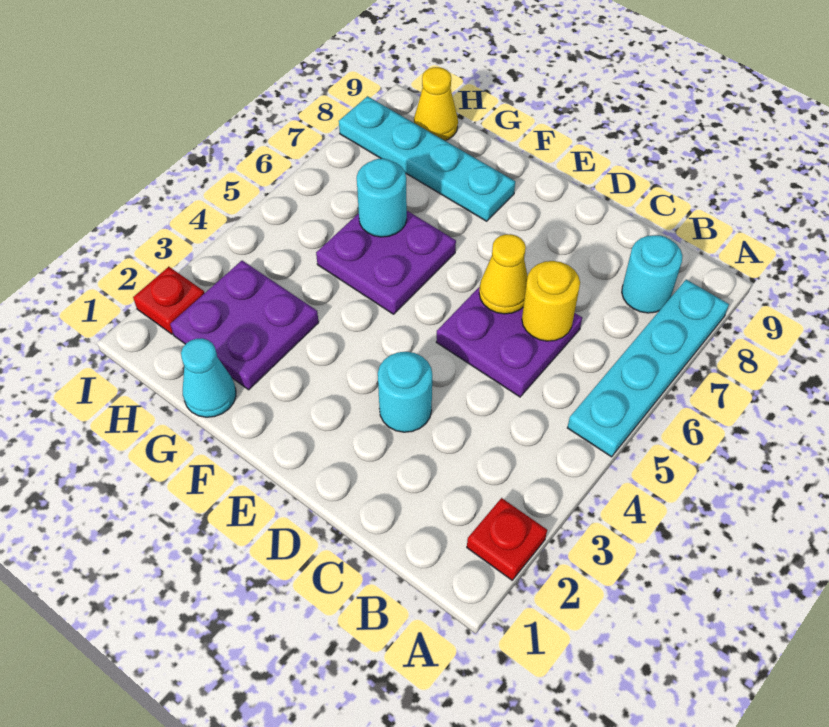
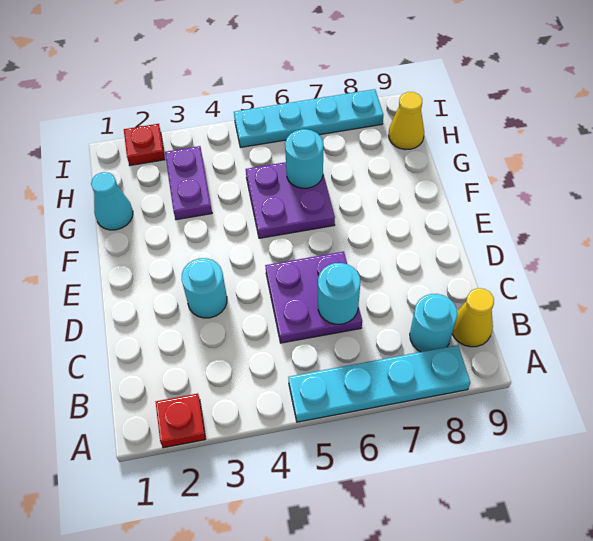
yellow 1x1 round brick [522,261,580,341] -> cyan 1x1 round brick [318,263,360,324]
yellow 1x1 cone [479,234,528,314] -> yellow 1x1 cone moved to [452,288,494,347]
cyan 1x4 plate [339,96,515,221] -> cyan 1x4 plate turned to [234,89,383,147]
purple 2x2 plate [170,261,319,390] -> purple 1x2 plate [165,146,212,220]

